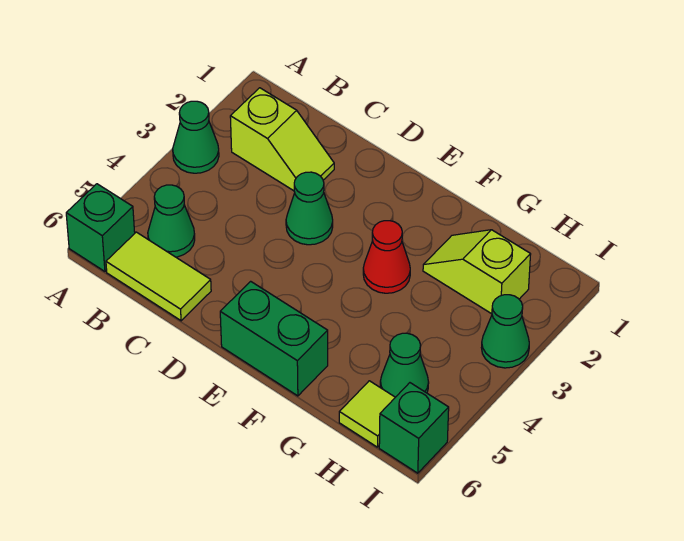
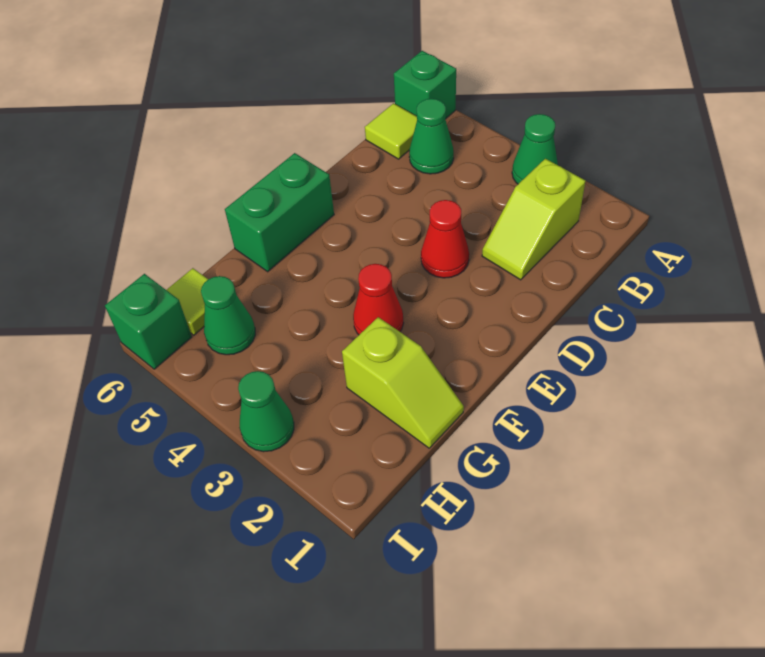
lime 1x2 tile [106,232,211,321] -> lime 1x1 tile [365,103,417,159]
green 1x1 cone [286,172,333,245] -> red 1x1 cone [421,200,469,278]
lime 1x2 slope [423,230,531,314] -> lime 1x2 slope turned to [342,317,464,448]

